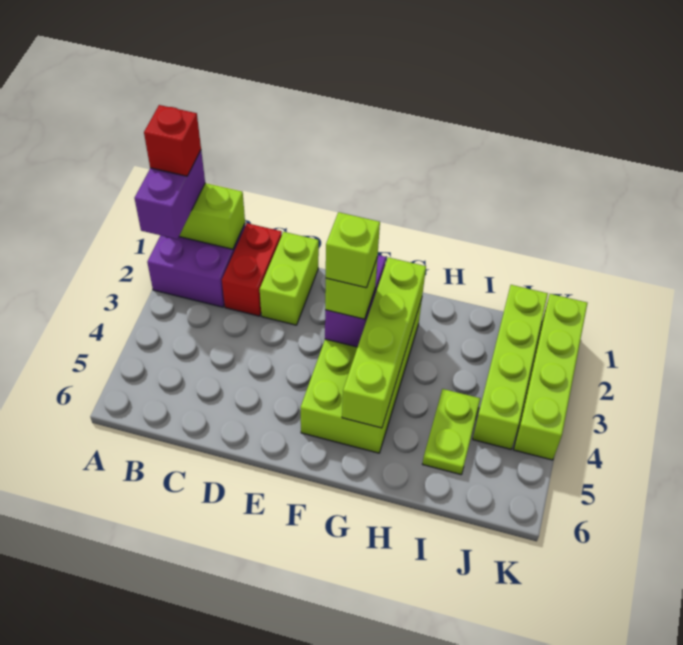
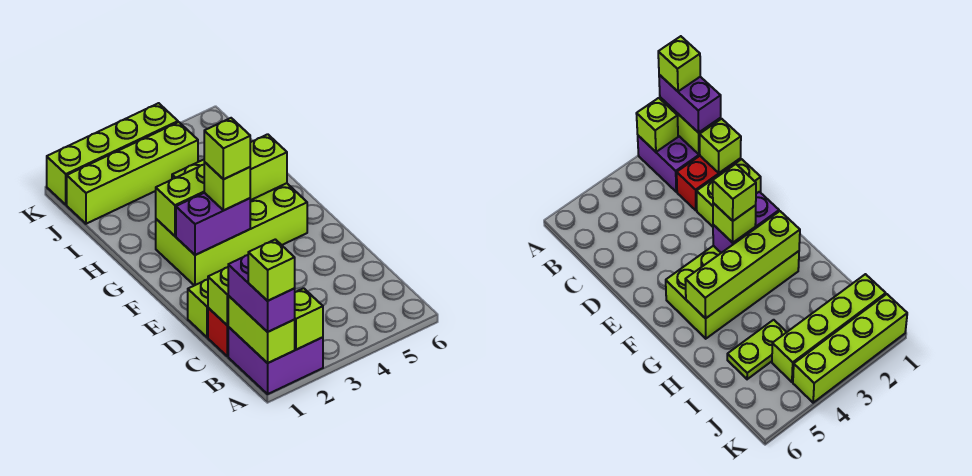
purple 1x2 brick [135,150,205,239] -> purple 1x2 brick turned to [228,255,295,332]
red 1x1 brick [144,105,201,176] -> lime 1x1 brick [248,239,295,301]
none -> lime 1x1 brick [294,288,323,350]
none -> lime 1x1 brick [208,267,228,325]

